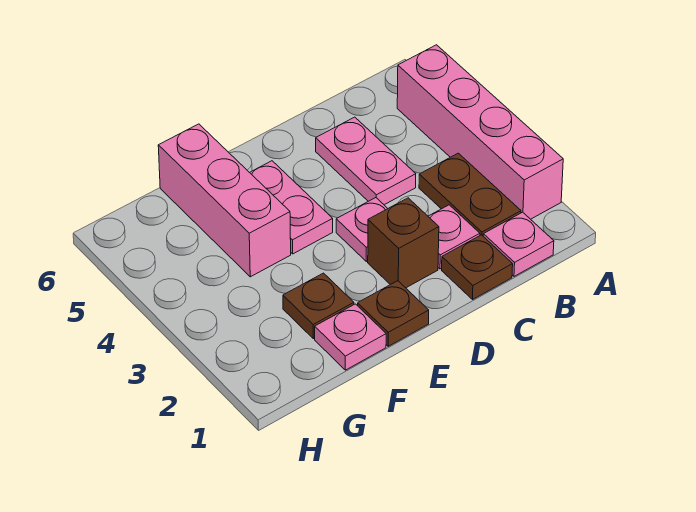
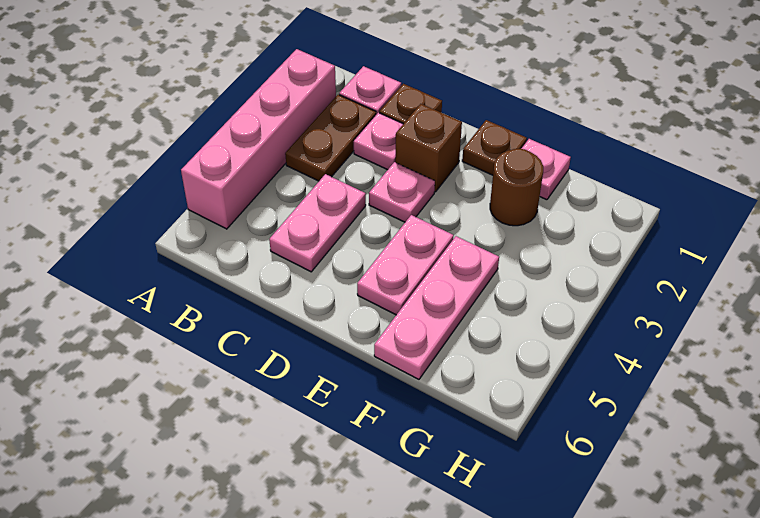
brown 1x1 plate [283,273,354,339] -> brown 1x1 round brick [490,149,543,226]
pink 1x3 brick [158,124,291,277] -> pink 1x3 plate [374,236,499,379]

